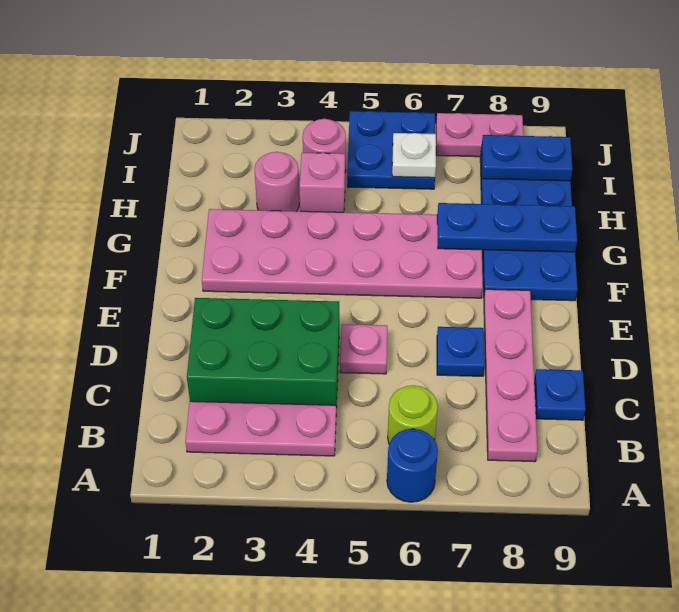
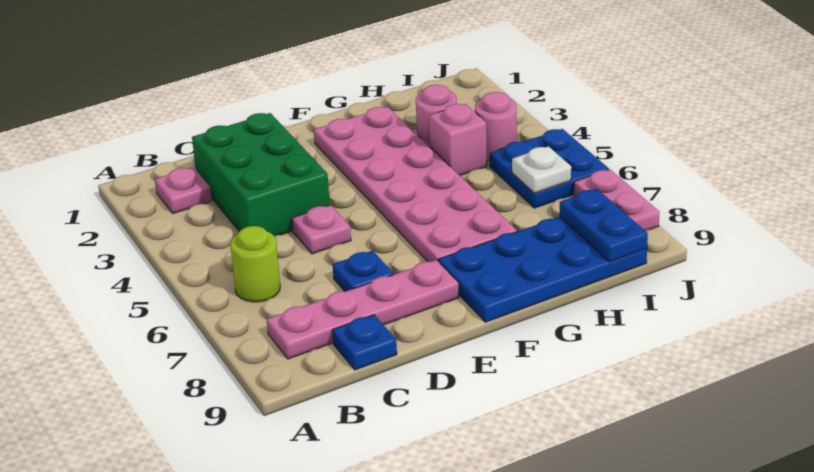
blue 1x1 round brick [387,429,438,502] -> none
pink 1x3 plate [185,401,336,456] -> pink 1x1 plate [155,167,212,214]
blue 1x3 plate [437,203,577,252] -> none

